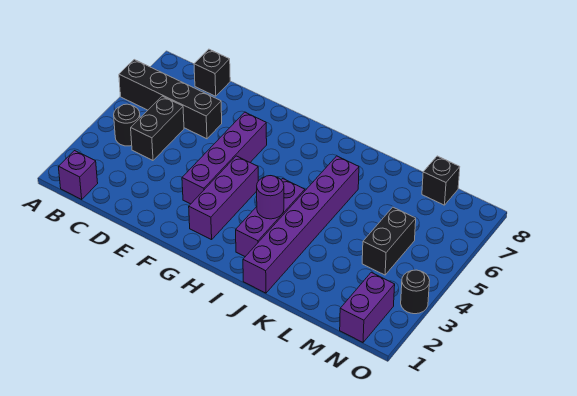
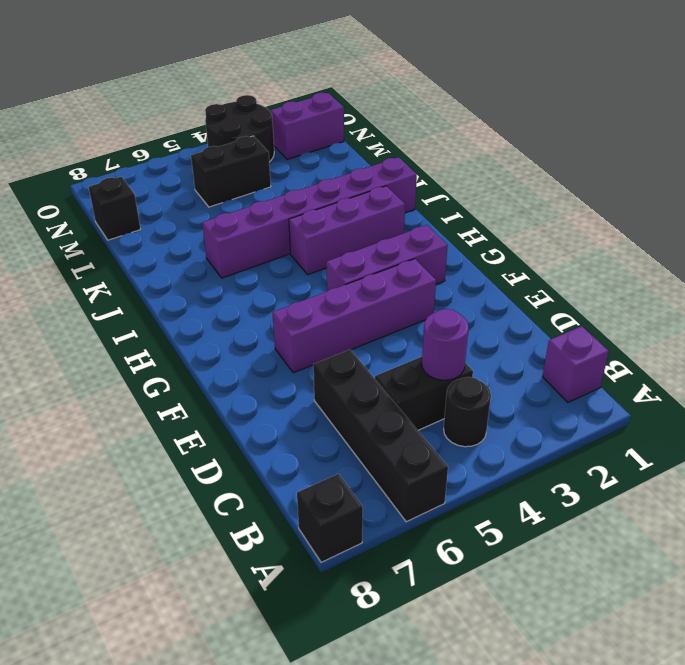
black 1x1 brick [194,49,230,96] -> black 1x1 brick moved to [297,474,363,562]
purple 1x1 round brick [257,176,284,219] -> purple 1x1 round brick moved to [422,309,469,380]
black 1x1 round brick [401,270,430,314] -> black 2x2 round brick [205,95,274,162]

